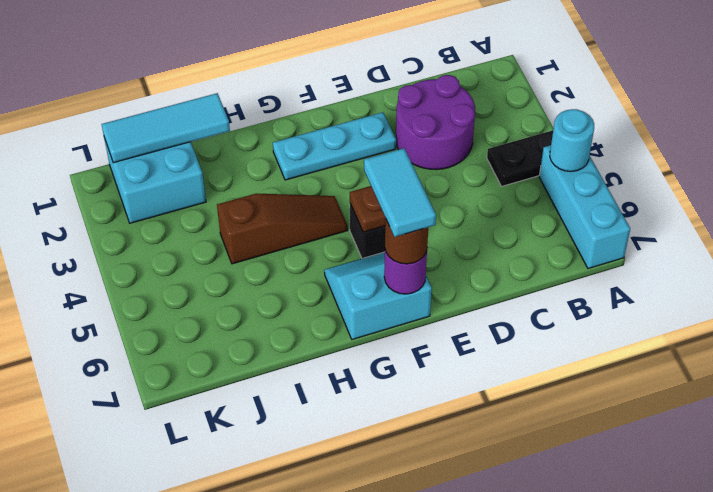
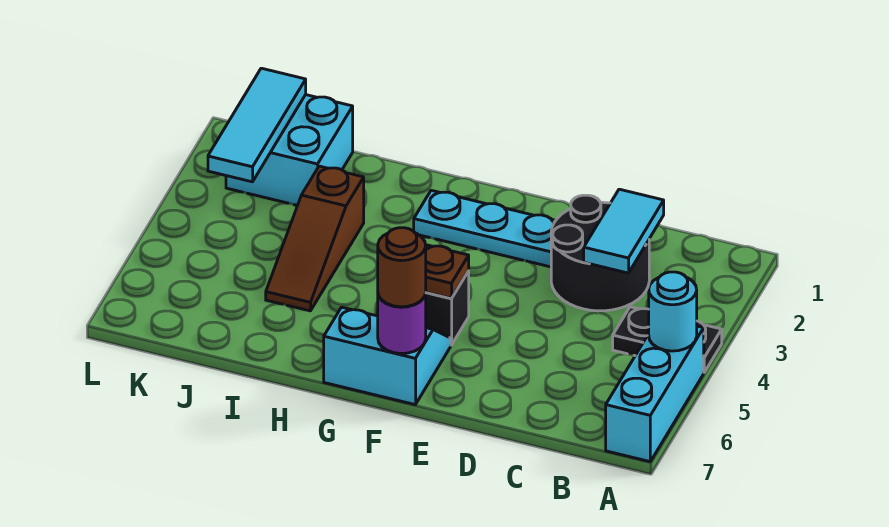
purple 2x2 round brick [396,75,475,169] -> black 2x2 round brick [551,195,649,311]
cyan 1x2 tile [364,148,436,237] -> cyan 1x2 tile moved to [584,189,664,273]
brown 1x3 slope [217,194,348,264] -> brown 1x3 slope turned to [266,166,364,311]
cyan 1x3 tile [101,93,230,163] -> cyan 1x3 tile turned to [208,68,306,182]

